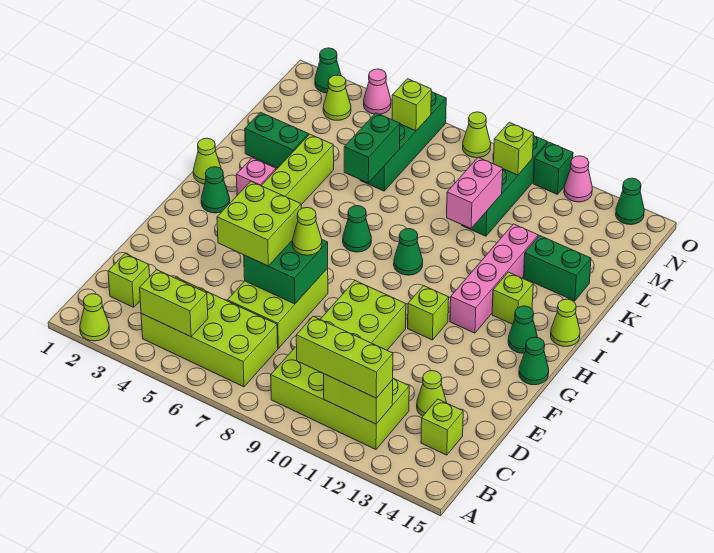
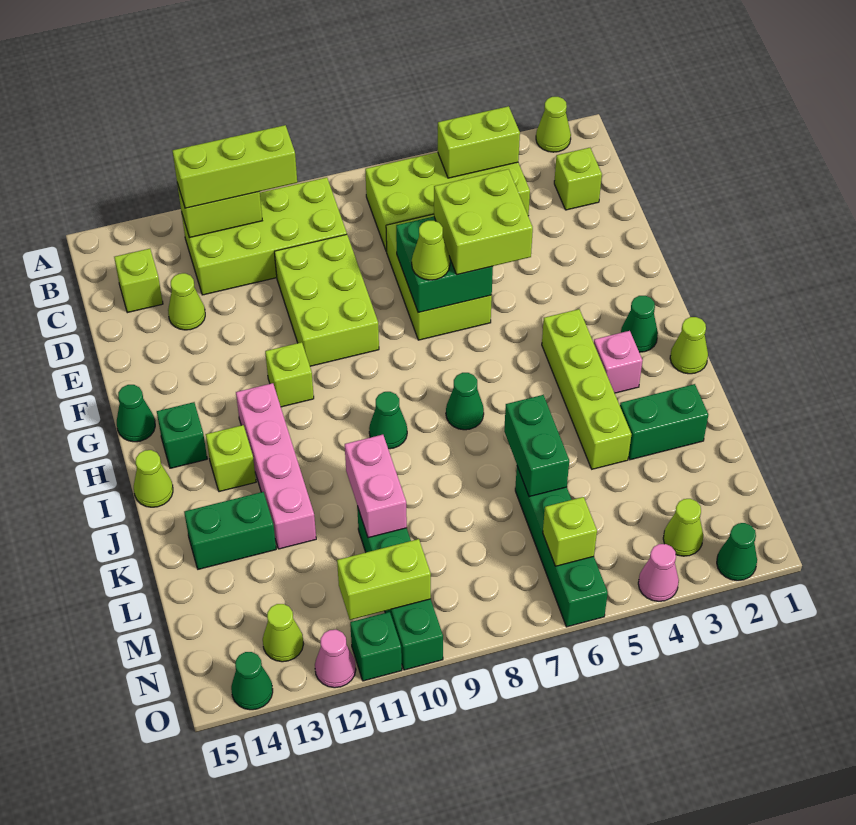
green 1x1 cone [508,306,538,353] -> green 1x1 brick [157,402,207,468]
lime 1x1 brick [493,122,534,175] -> lime 1x2 brick [337,539,431,620]
lime 1x1 cone [463,112,491,158] -> lime 1x1 cone moved to [263,604,303,662]

